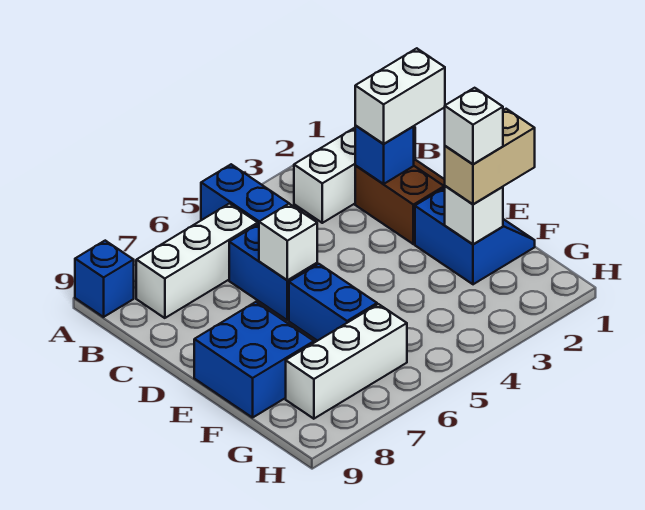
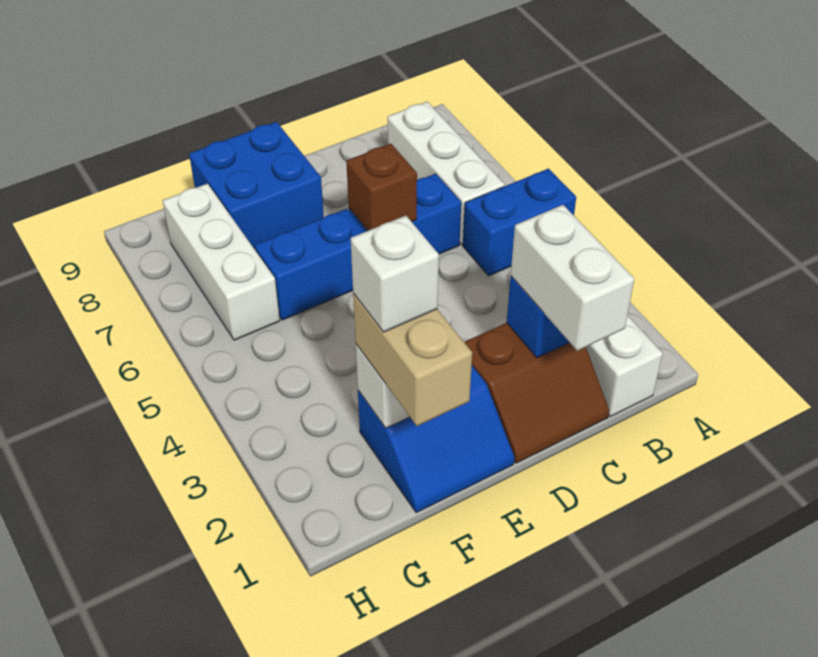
blue 1x1 brick [75,241,134,317] -> none
white 1x1 brick [259,204,317,280] -> brown 1x1 brick [346,144,417,231]

